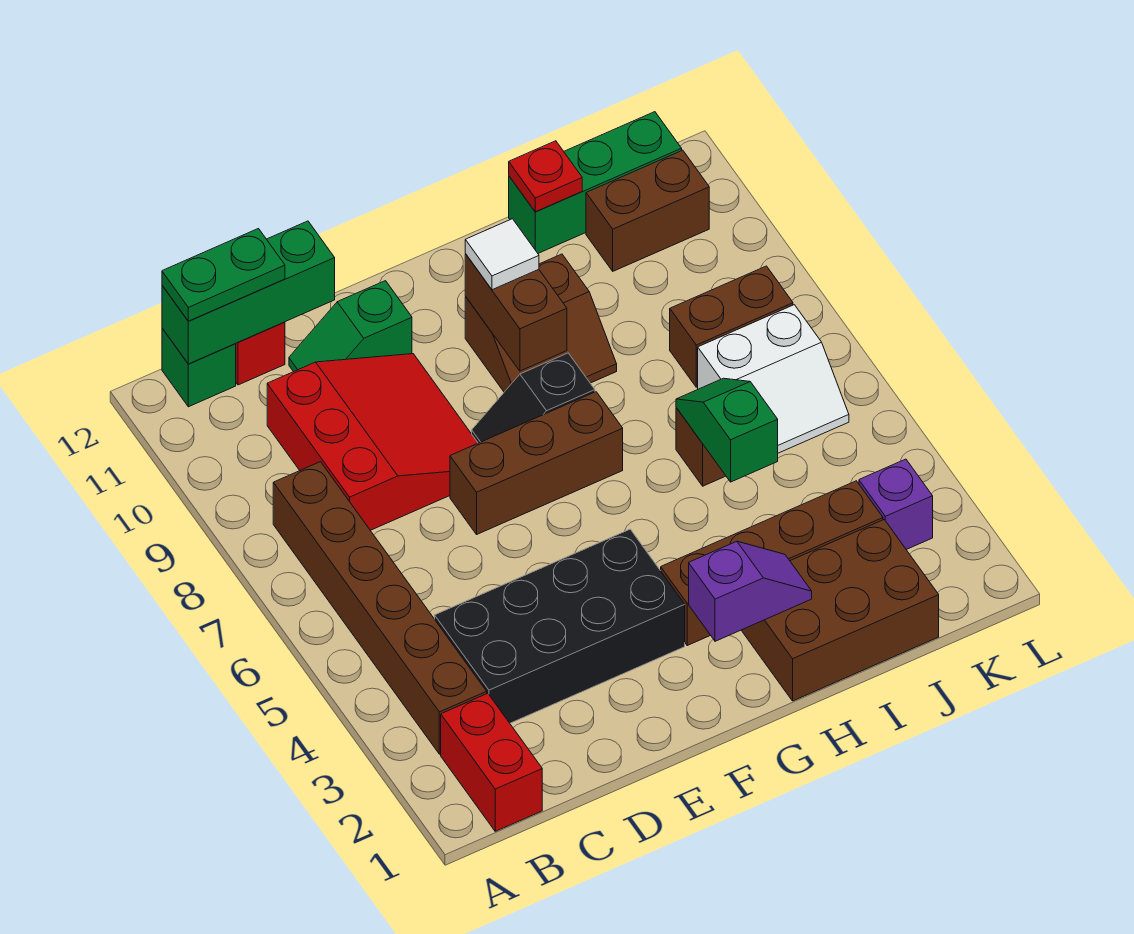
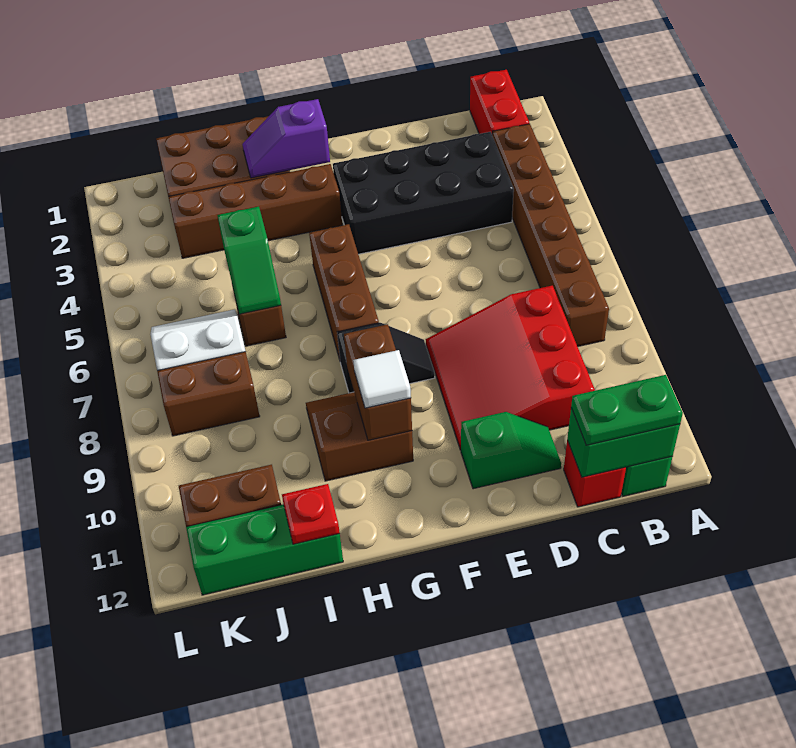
green 1x3 brick [162,221,335,364] -> green 1x2 brick [567,408,680,477]
brown 1x3 brick [450,392,623,534] -> brown 1x3 brick turned to [309,224,379,360]
purple 1x1 brick [859,459,933,550] -> none

